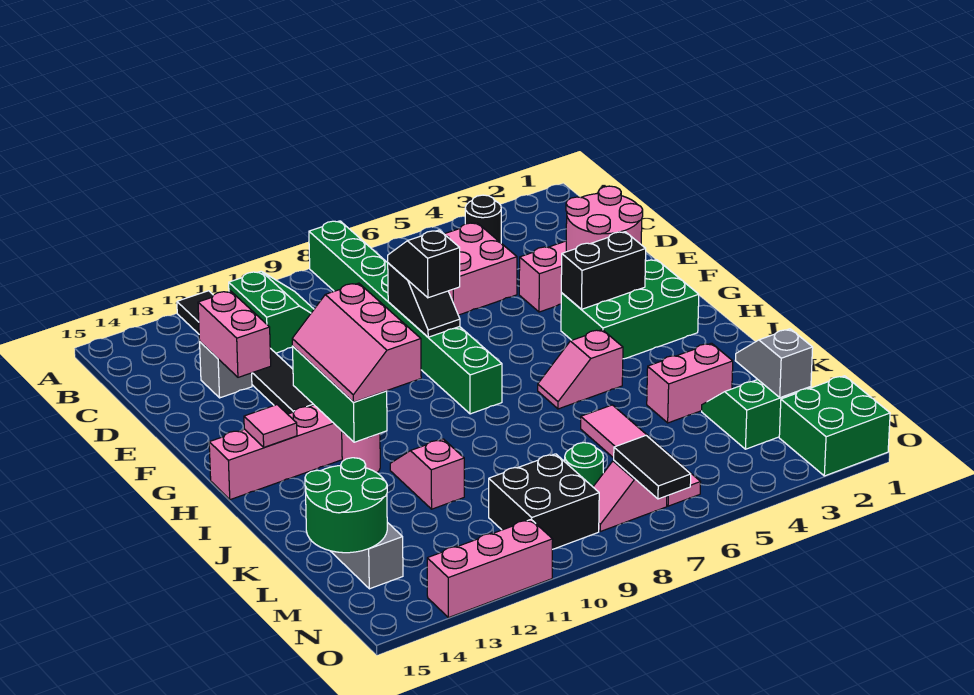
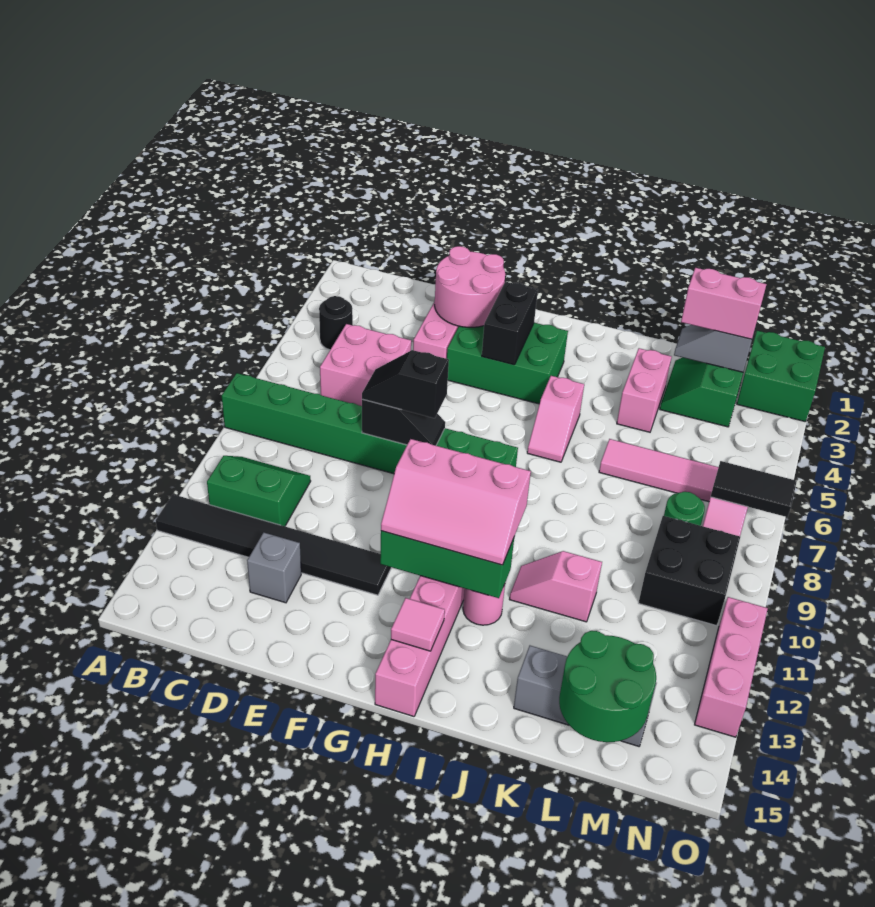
pink 1x2 brick [198,291,271,377] -> pink 1x2 brick moved to [681,268,767,339]
green 2x3 brick [561,260,699,359] -> green 2x3 brick turned to [447,323,568,404]

